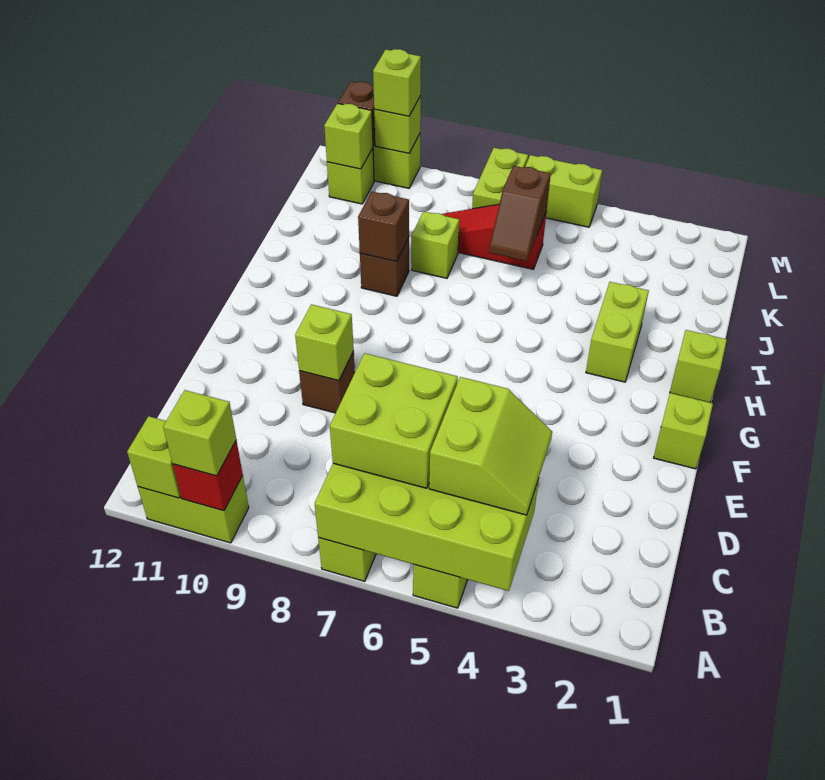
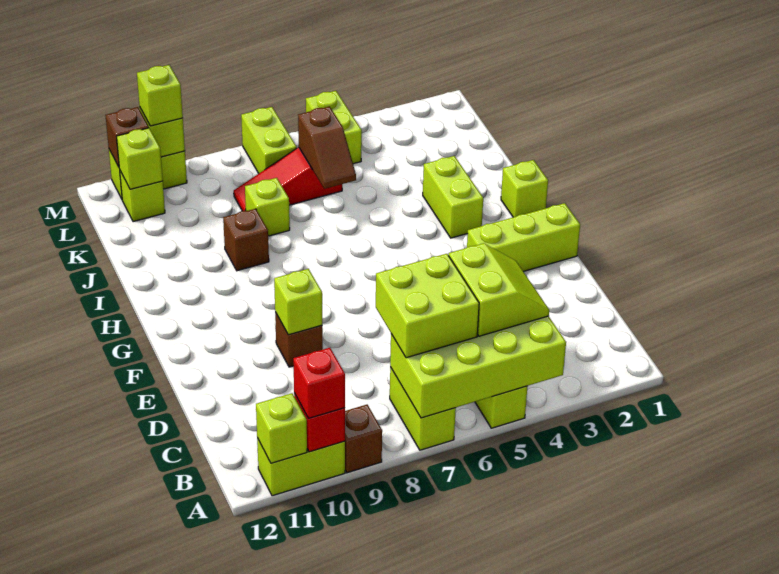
lime 1x1 brick [163,390,236,476] -> red 1x1 brick [293,348,345,419]
lime 1x1 brick [654,393,713,469] -> lime 1x3 brick [467,203,580,272]
brown 1x1 brick [358,192,409,262] -> brown 1x1 brick moved to [345,405,382,473]
lime 1x2 brick [525,155,602,227] -> lime 1x2 brick turned to [306,91,362,164]

